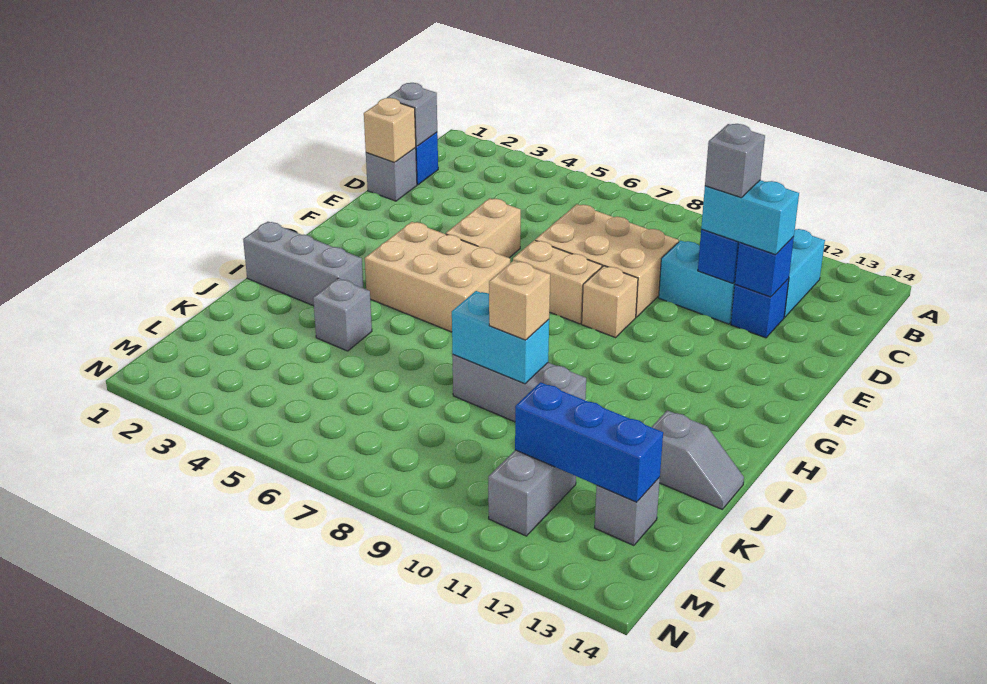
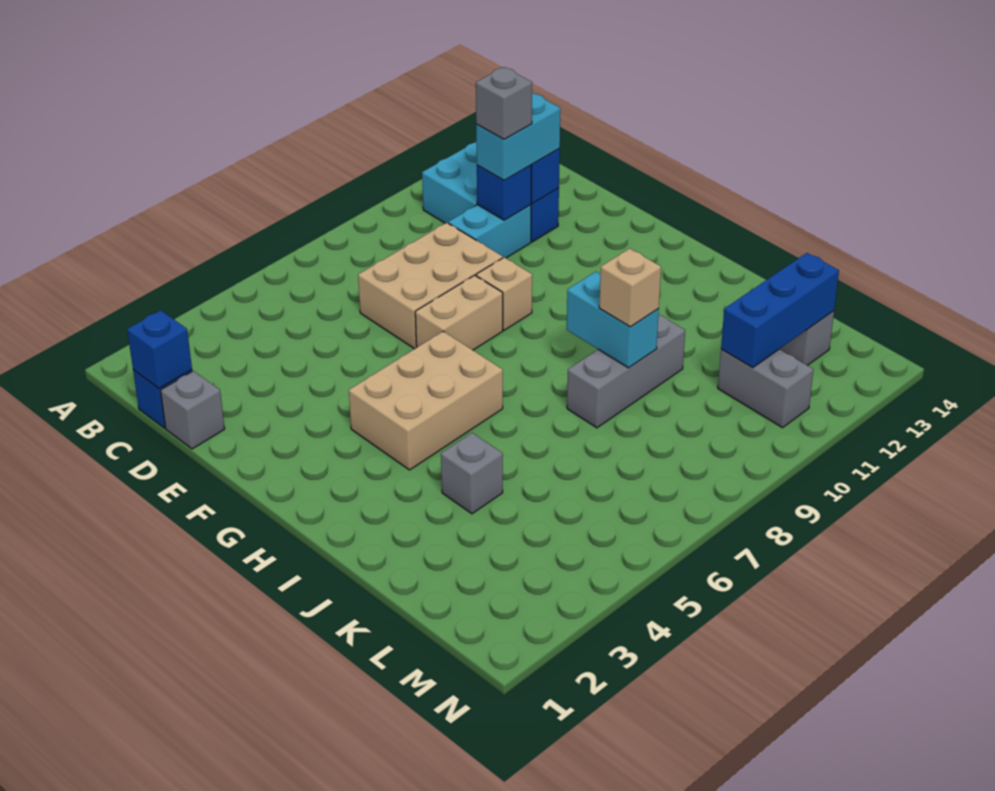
grey 1x1 brick [387,83,437,146] -> blue 1x1 brick [127,310,192,388]
tan 1x1 brick [364,98,416,162] -> none
tan 1x2 brick [446,198,521,258] -> none
grey 1x3 brick [243,222,363,306] -> none
cyan 1x2 brick [452,291,549,384] -> cyan 1x2 brick turned to [567,272,659,368]
grey 1x2 slope [652,410,744,509] -> none

